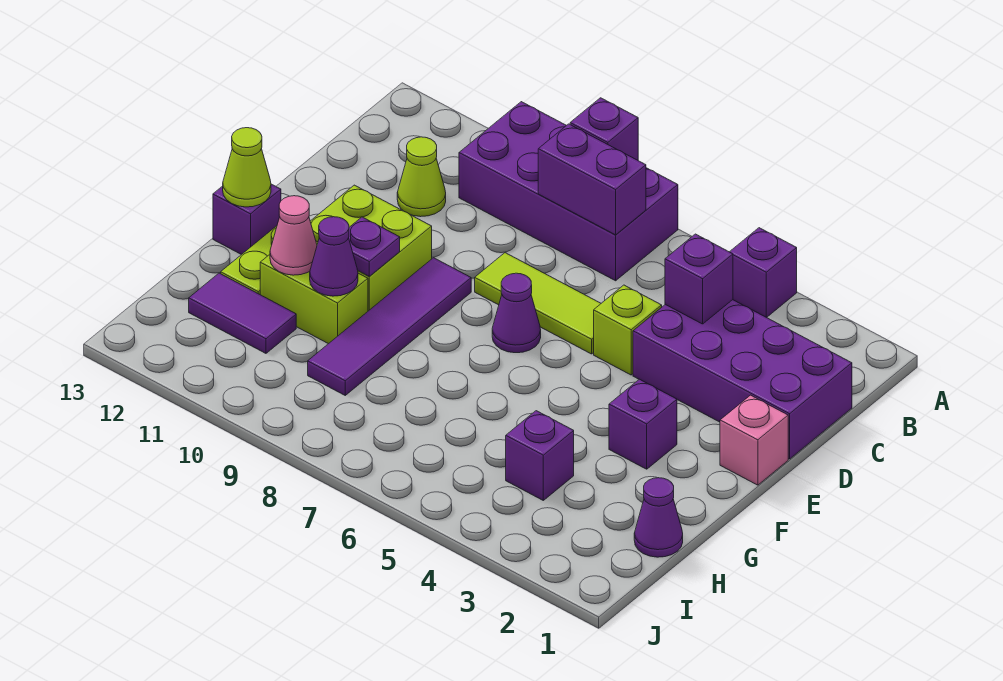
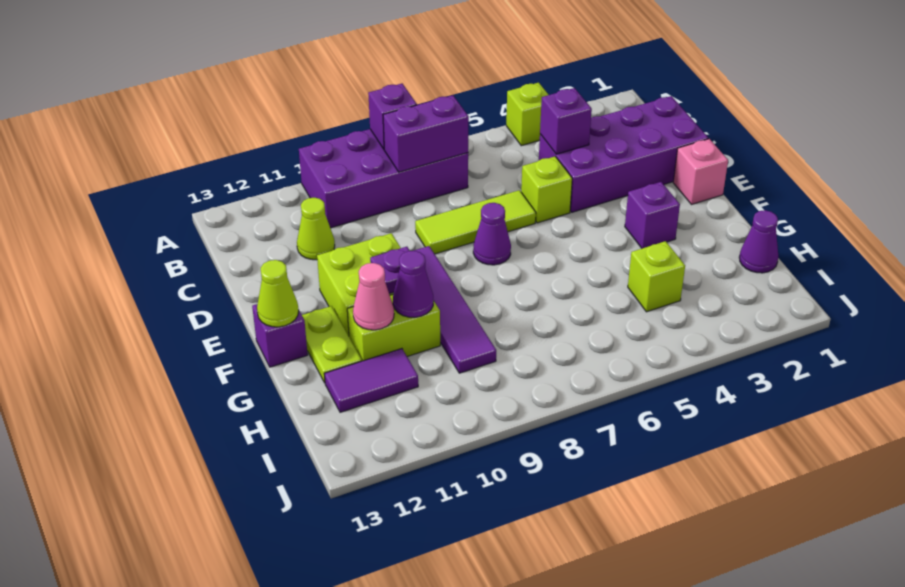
purple 1x1 brick [730,228,797,317] -> lime 1x1 brick [506,83,548,146]
purple 1x1 brick [506,411,574,500] -> lime 1x1 brick [628,241,685,312]

